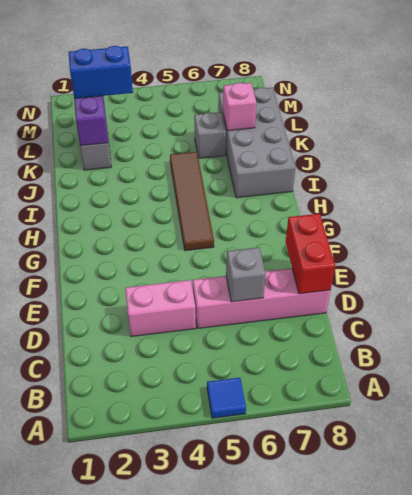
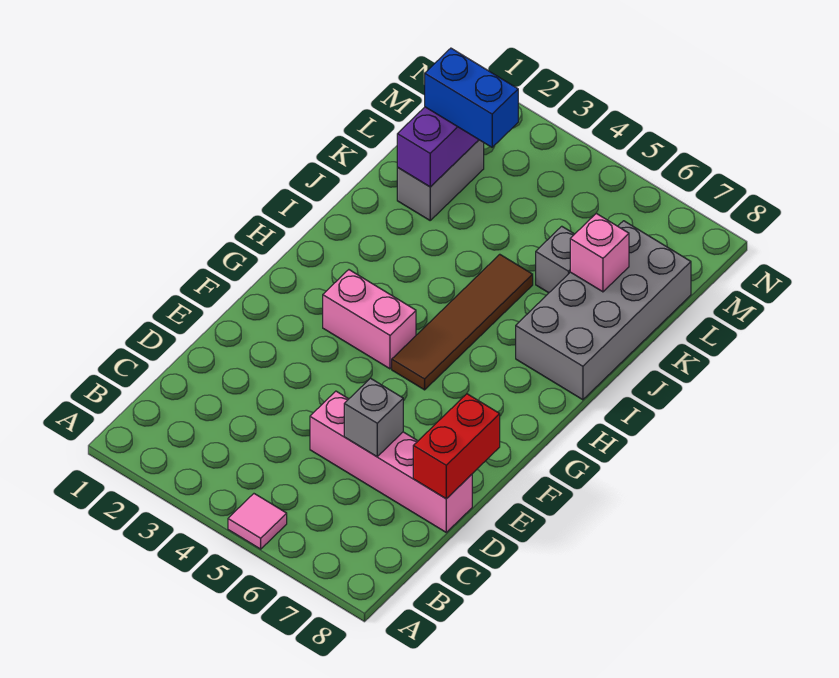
blue 1x1 tile [207,378,246,418] -> pink 1x1 tile [228,494,287,549]
pink 1x2 brick [125,280,196,337] -> pink 1x2 brick moved to [323,270,416,369]

